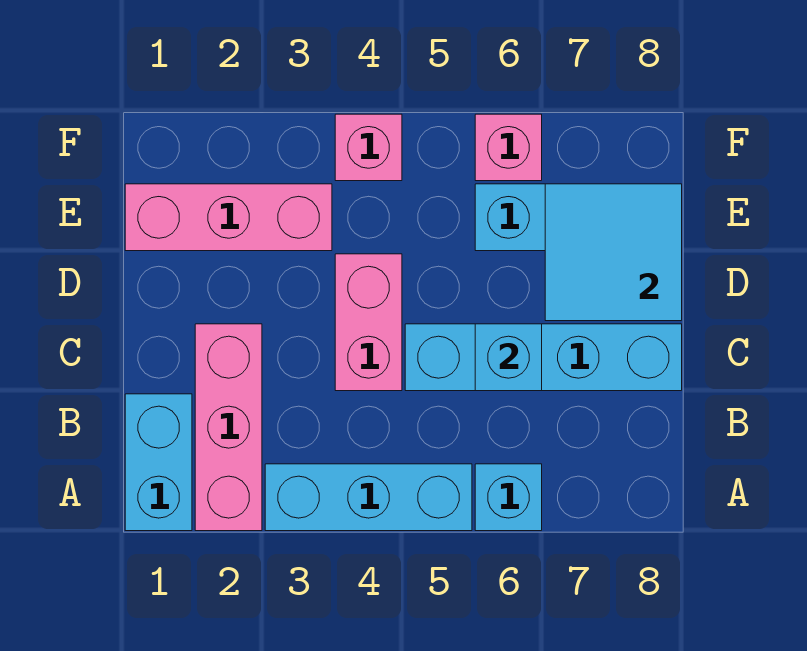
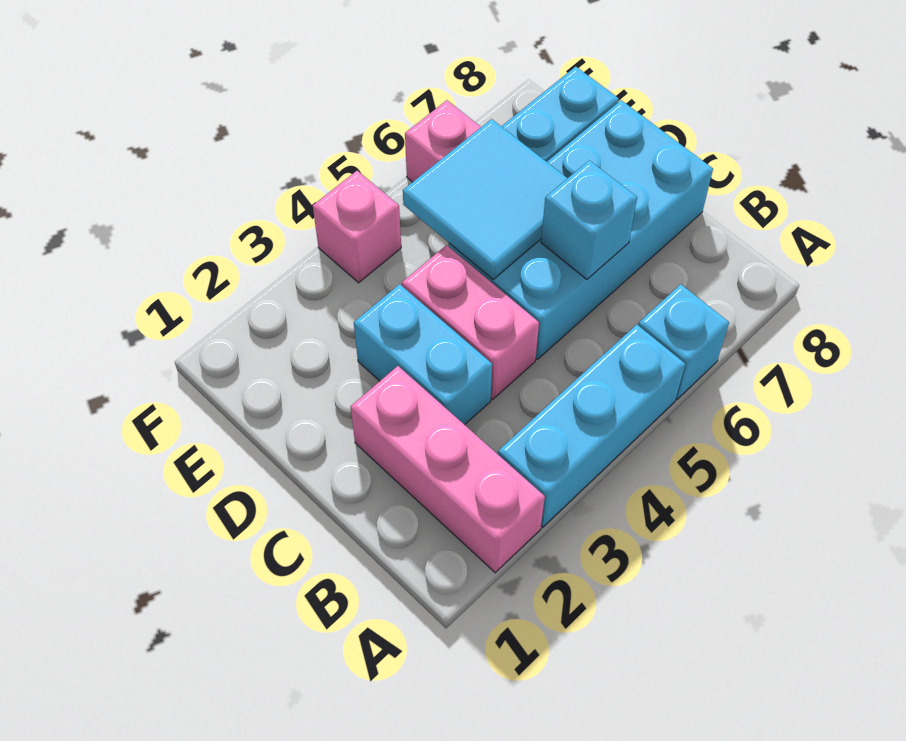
cyan 1x2 brick [125,394,192,531] -> cyan 1x2 brick moved to [354,284,492,425]
cyan 1x4 brick [405,324,682,391] -> cyan 2x4 brick [449,100,713,359]
cyan 2x2 tile [545,184,682,321] -> cyan 2x2 tile moved to [403,119,567,279]
pink 1x3 brick [125,184,332,251] -> none

